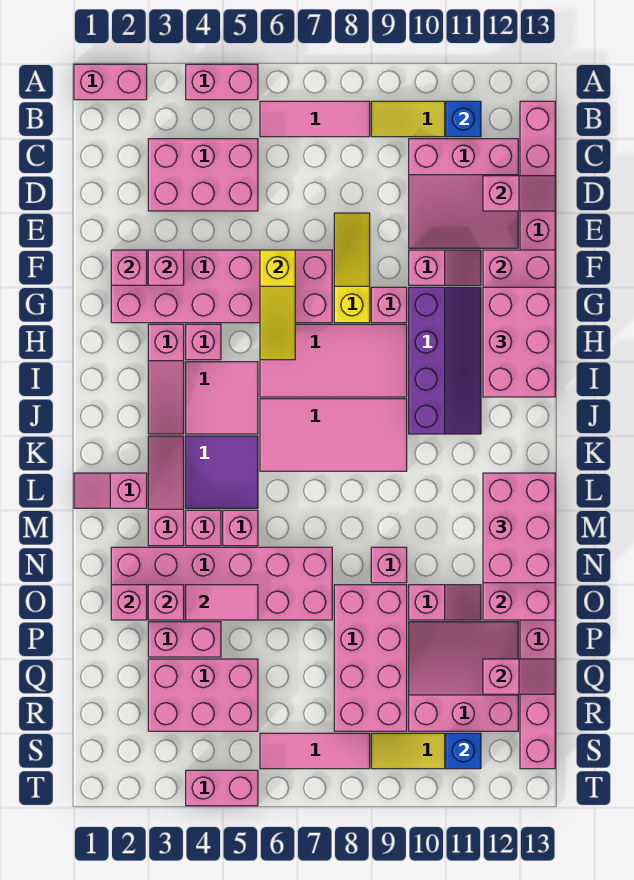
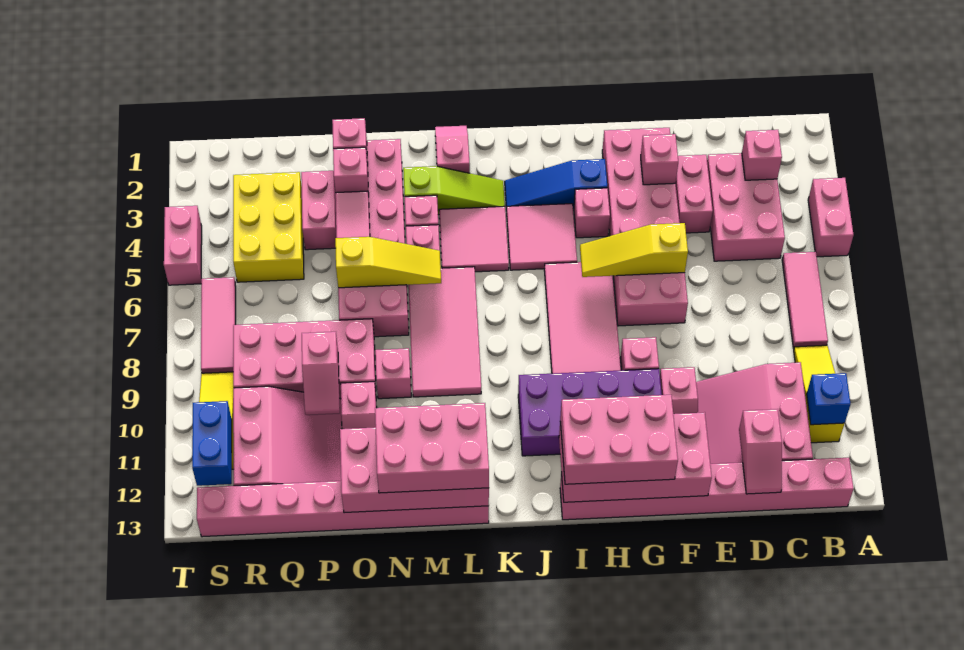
pink 1x2 brick [74,64,147,100] -> pink 1x2 brick moved to [675,155,713,233]
yellow 1x3 slope [334,213,370,323] -> yellow 1x3 slope moved to [335,237,441,288]
pink 1x1 brick [111,250,147,285] -> pink 1x1 brick moved to [742,130,782,180]
purple 2x4 slope [409,287,481,434] -> purple 2x4 brick [518,369,662,456]
pink 1x3 slope [148,324,184,434] -> blue 1x3 slope [505,159,607,211]
pink 2x4 tile [260,399,407,471] -> pink 2x4 tile moved to [408,267,481,397]
pink 1x3 slope [148,436,184,546] -> lime 1x3 slope [403,166,505,215]
purple 2x2 tile [186,436,258,508] -> pink 2x2 tile [439,206,509,272]
pink 2x3 brick [148,659,258,731] -> yellow 2x3 brick [233,172,304,282]
pink 1x2 slope [483,659,555,694] -> pink 1x2 slope moved to [302,332,340,415]
blue 1x1 brick [446,733,481,769] -> blue 1x2 brick [192,401,232,486]

